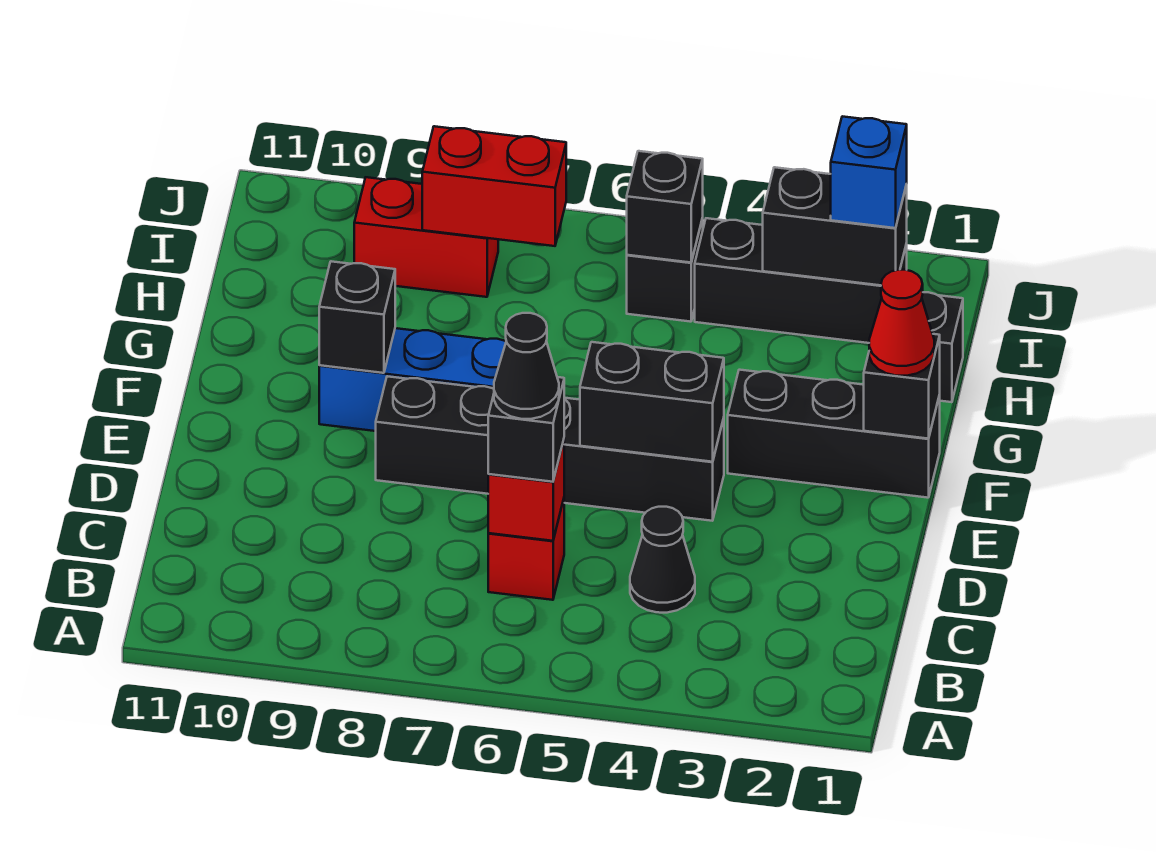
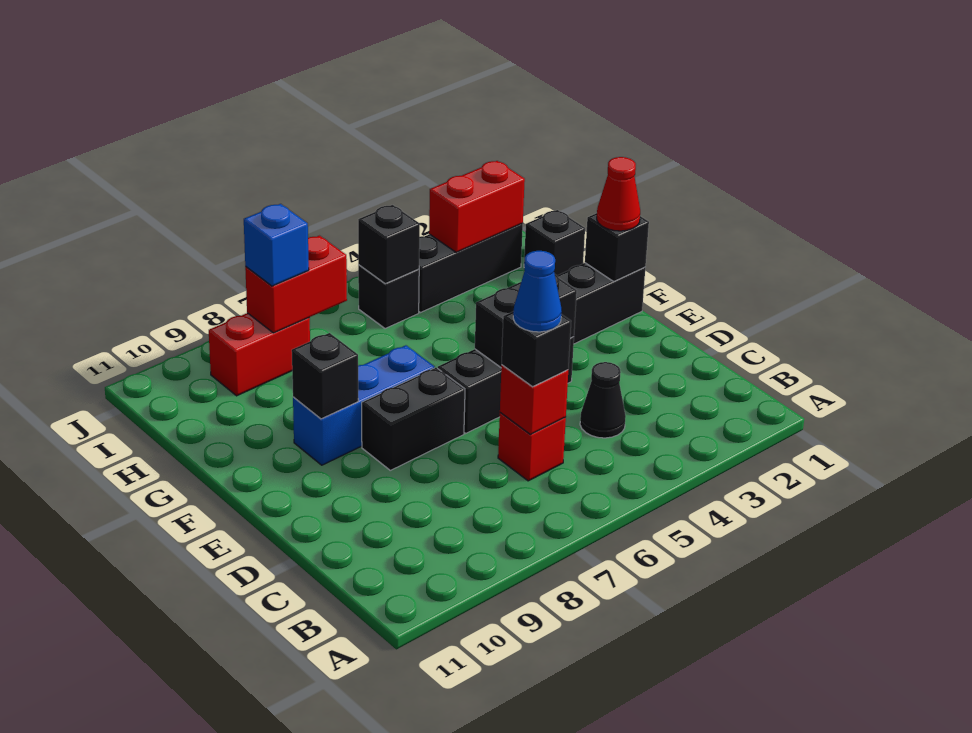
black 1x1 cone [494,313,559,419] -> blue 1x1 cone [513,251,562,332]
black 1x2 brick [763,167,907,285] -> red 1x2 brick [429,161,525,252]
blue 1x1 brick [831,116,907,228] -> blue 1x1 brick moved to [244,204,309,286]

